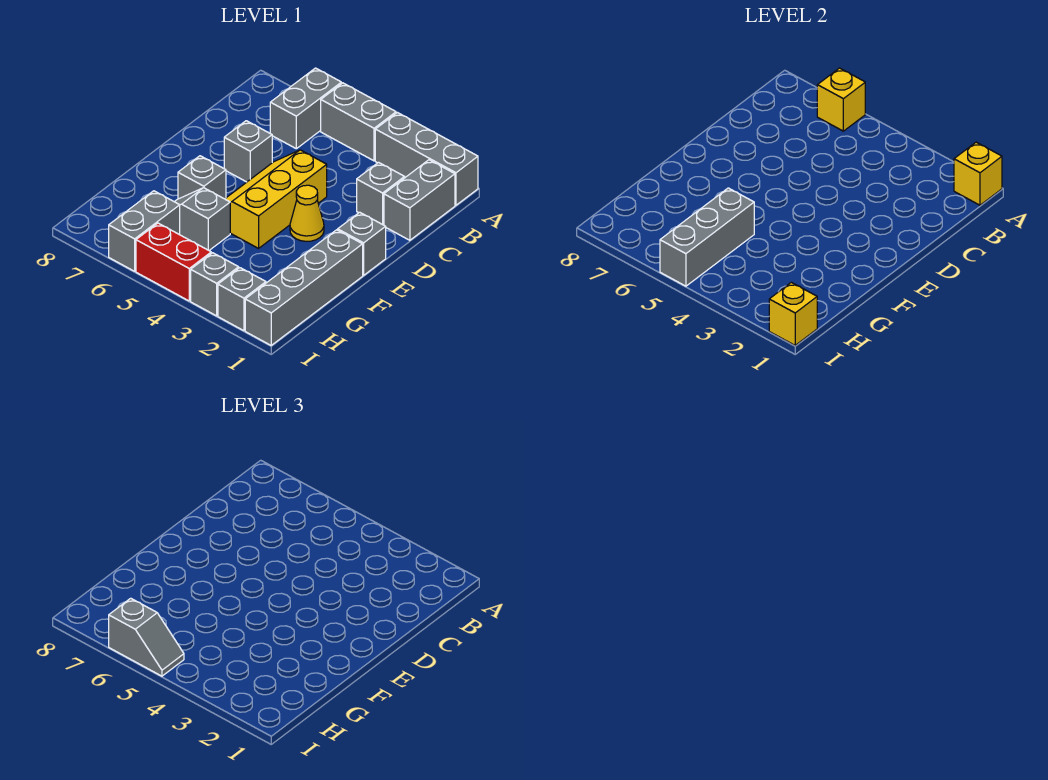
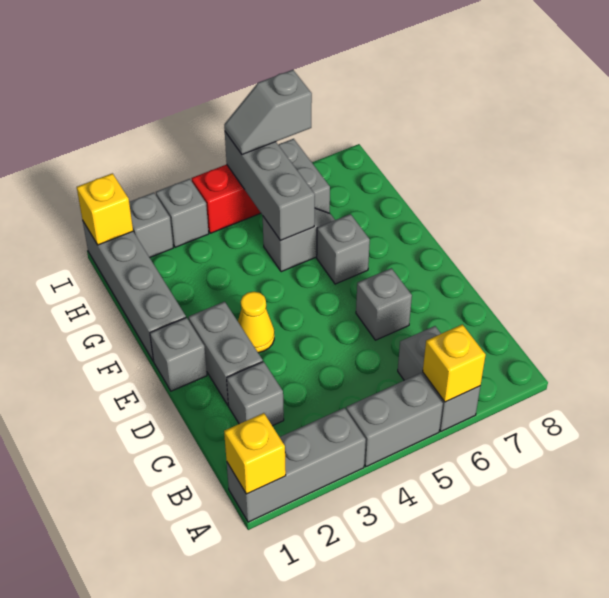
grey 1x2 brick [384,160,455,240] -> grey 1x2 brick moved to [189,302,263,405]
yellow 2x3 slope [225,150,327,248] -> none

